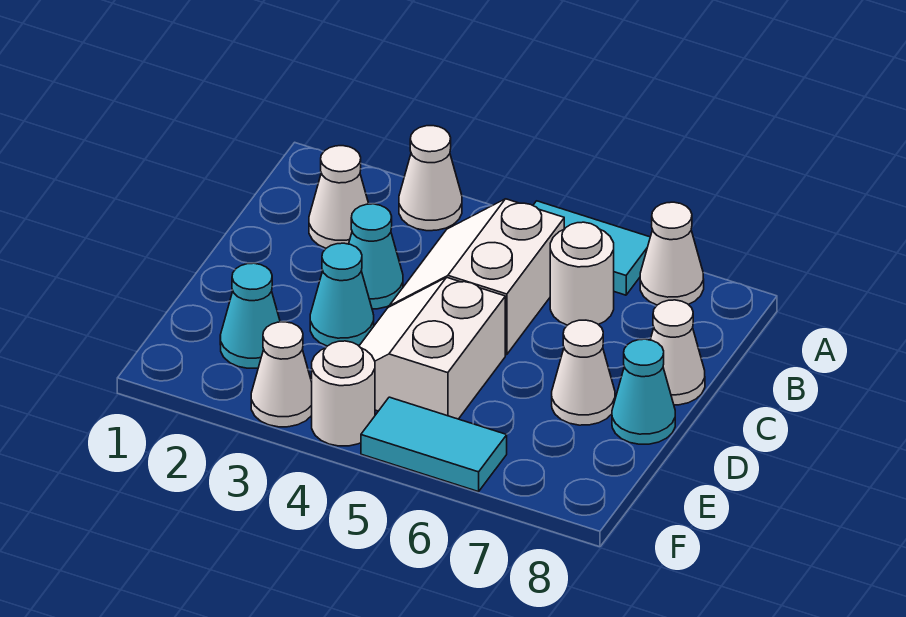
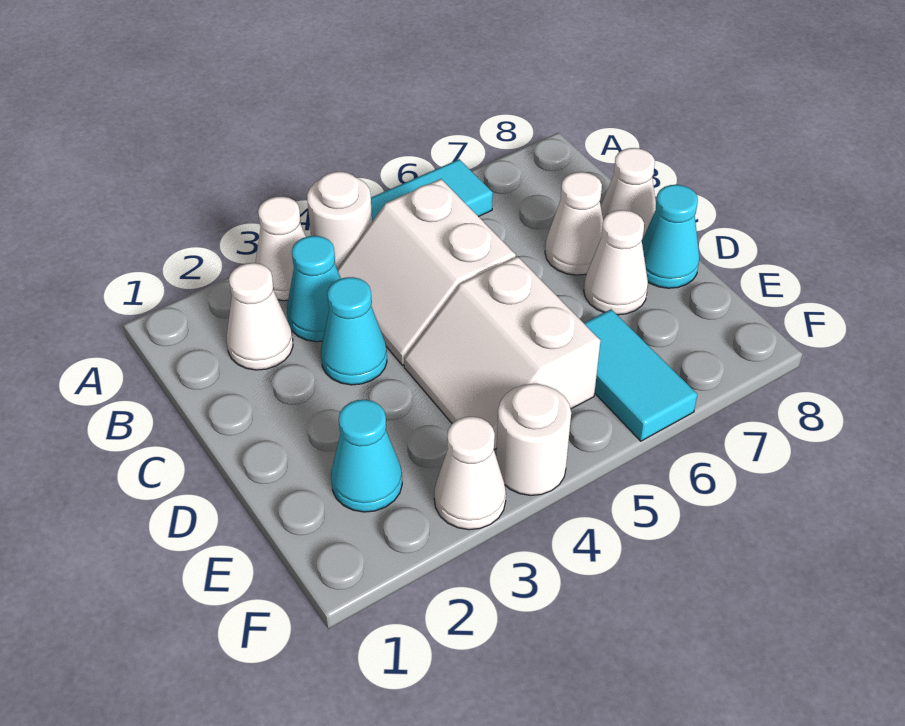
white 1x1 cone [640,202,704,305] -> white 1x1 cone moved to [545,172,603,275]
white 1x1 round brick [550,222,614,325] -> white 1x1 round brick moved to [307,172,372,269]
cyan 1x1 cone [310,243,374,346] -> cyan 1x1 cone moved to [287,236,341,342]
cyan 1x2 tile [361,397,507,492] -> cyan 1x2 tile turned to [584,309,697,441]

